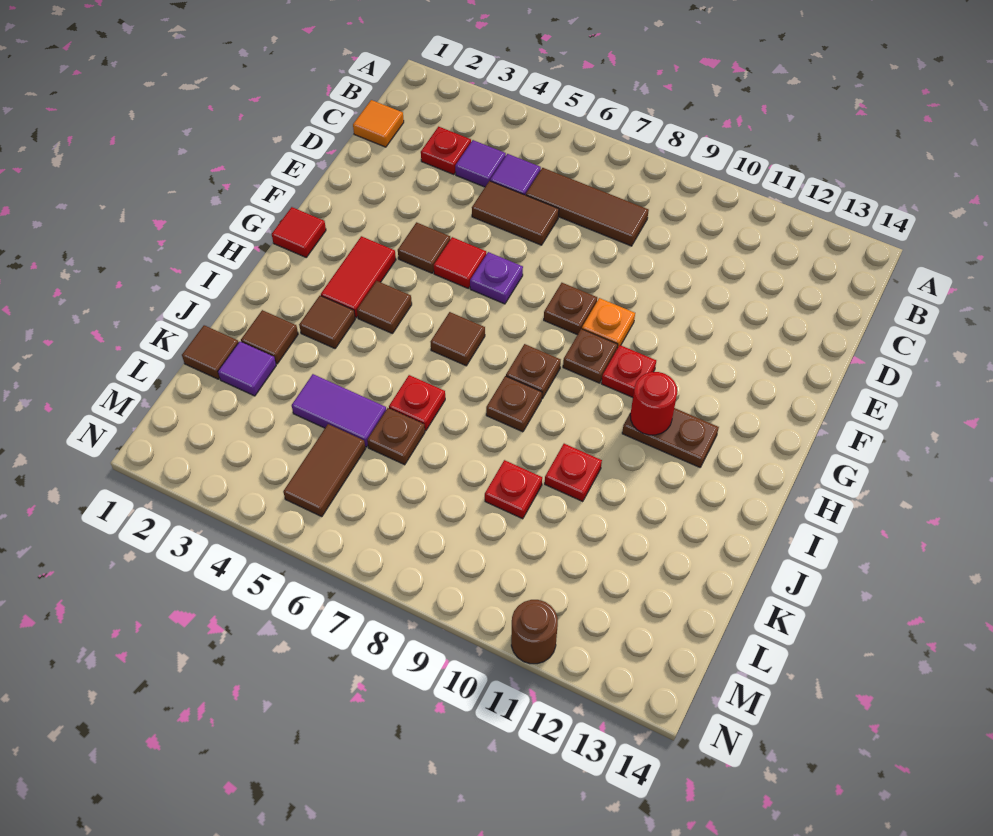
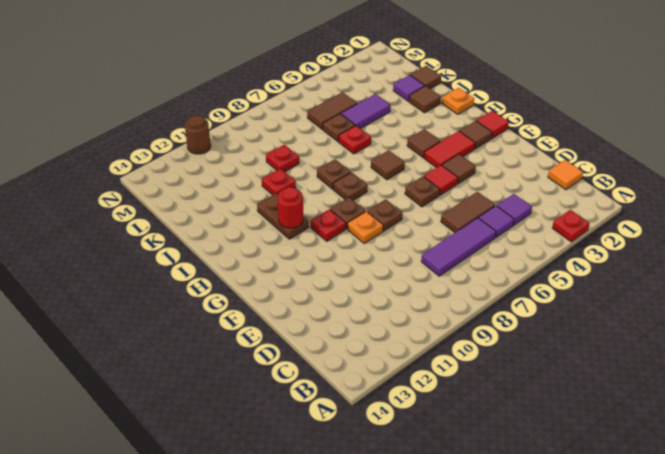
red 1x1 plate [421,127,471,175] -> red 1x1 plate moved to [552,210,589,242]
brown 1x3 tile [526,168,649,246] -> purple 1x3 tile [421,218,496,276]
purple 1x1 plate [470,252,523,304] -> brown 1x1 plate [405,176,440,207]
red 1x2 tile [321,236,396,318] -> red 1x2 tile turned to [424,131,475,168]
brown 1x2 plate [622,408,719,467] -> brown 1x2 plate turned to [257,193,309,239]
none -> orange 1x1 plate [442,88,474,114]
brown 1x1 tile [299,296,355,348] -> brown 1x1 tile moved to [460,121,492,149]
brown 1x2 tile [283,424,365,517] -> brown 1x2 tile turned to [307,92,357,129]

